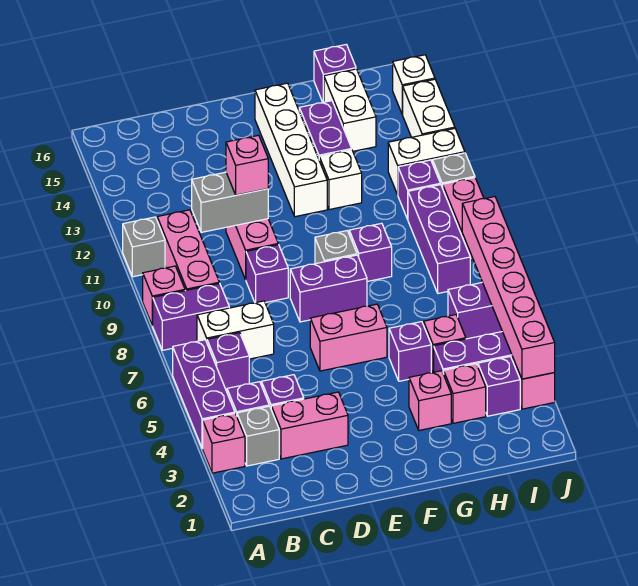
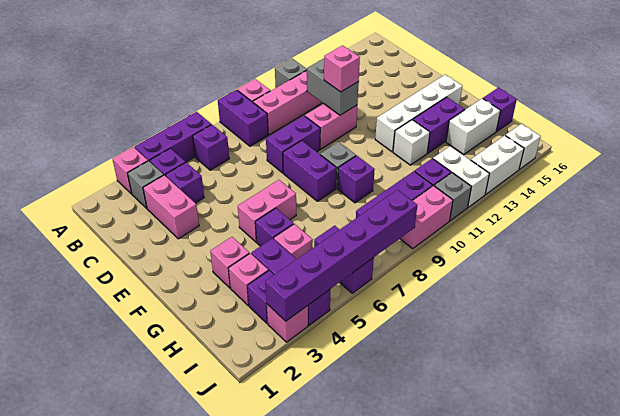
white 1x2 brick [197,301,274,359] -> none
purple 1x1 brick [246,245,288,303] -> purple 1x2 brick [266,116,320,173]
pink 1x2 brick [310,304,387,371] -> pink 1x2 brick turned to [238,180,296,242]
pink 1x6 brick [462,197,555,379] -> purple 1x6 brick [265,190,417,321]

